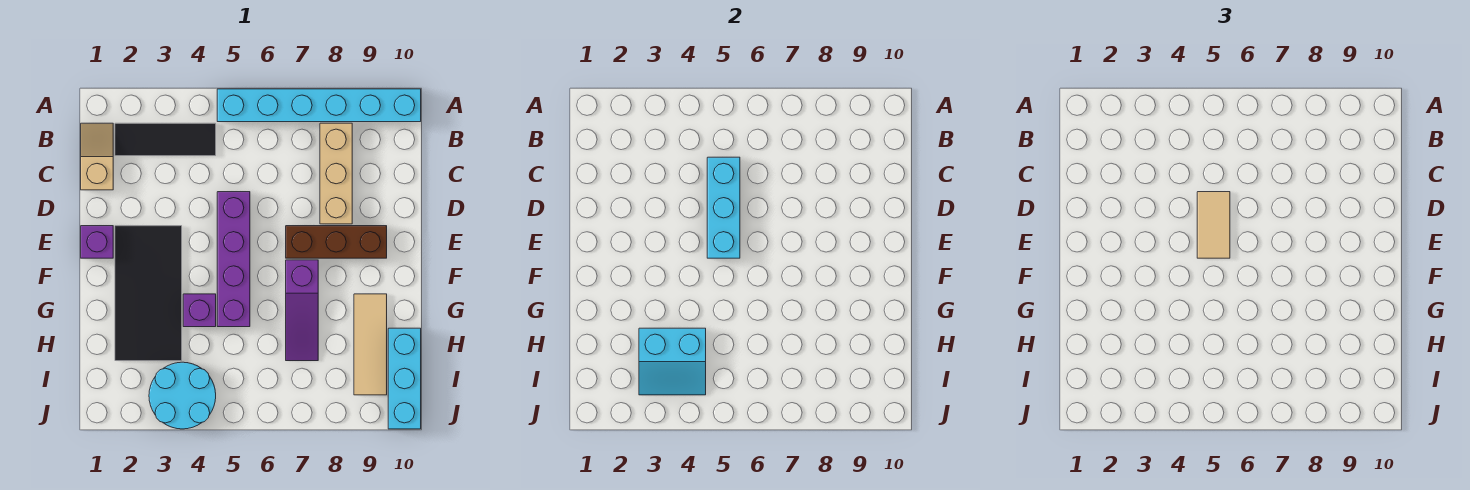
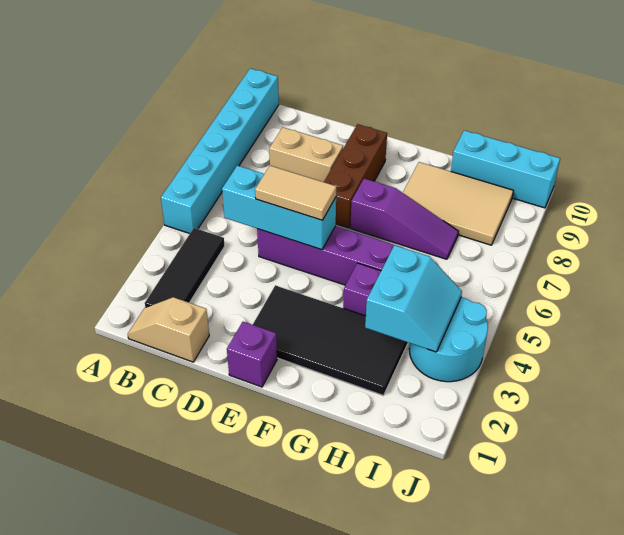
tan 1x3 brick [320,123,352,224] -> tan 1x2 brick [269,127,343,182]
tan 1x3 tile [354,294,387,395] -> tan 2x3 tile [403,162,513,245]

